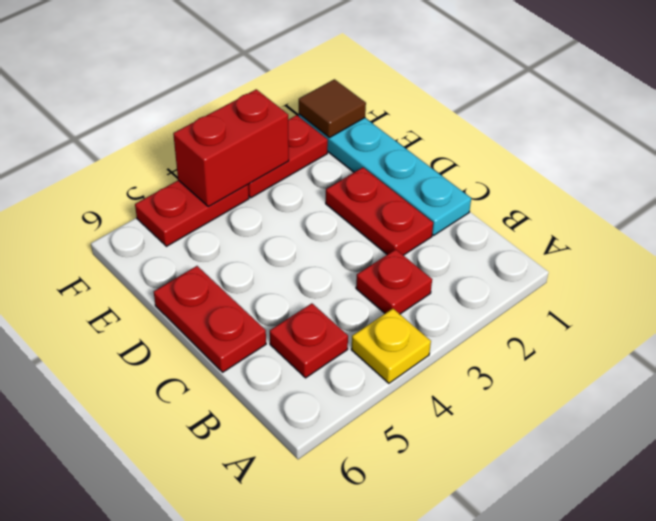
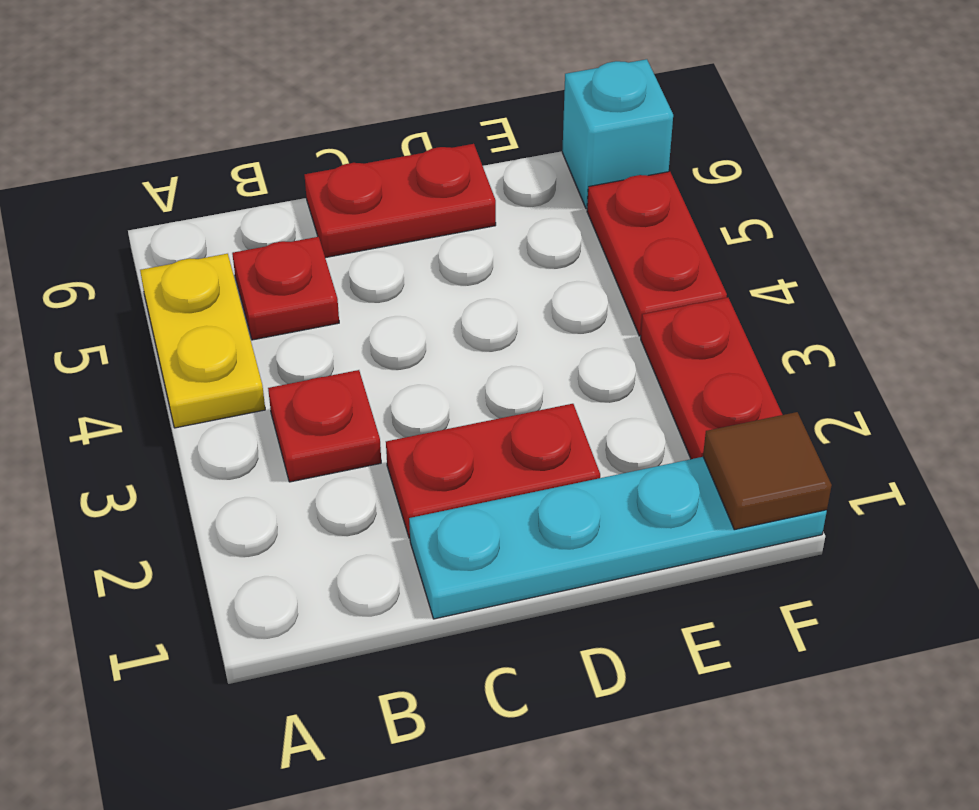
yellow 1x1 plate [351,309,431,383] -> yellow 1x2 plate [140,254,265,428]
red 1x2 brick [173,89,289,207] -> none
none -> cyan 1x1 brick [562,59,673,209]

